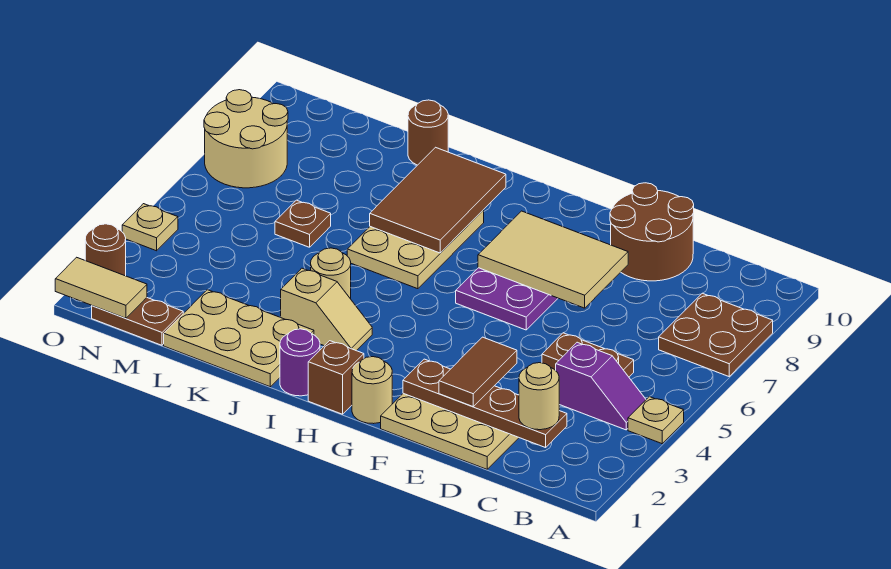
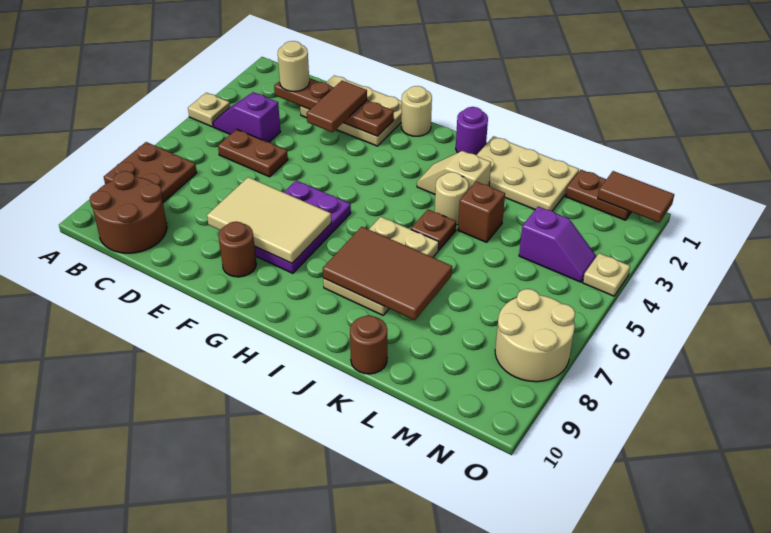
brown 2x2 round brick [610,183,694,281] -> brown 2x2 round brick moved to [90,171,167,253]
brown 1x1 brick [308,341,364,414] -> brown 1x1 brick moved to [458,182,505,242]
brown 2x3 tile [370,147,506,253] -> brown 2x3 tile turned to [323,227,452,320]
brown 1x1 plate [275,200,331,247] -> brown 1x1 plate moved to [411,210,456,250]
none -> purple 1x2 slope [519,207,597,282]
tan 1x2 tile [55,257,147,318] -> brown 1x2 tile [598,171,674,223]
brown 1x1 round brick [85,224,126,276] -> brown 1x1 round brick moved to [218,222,256,277]

